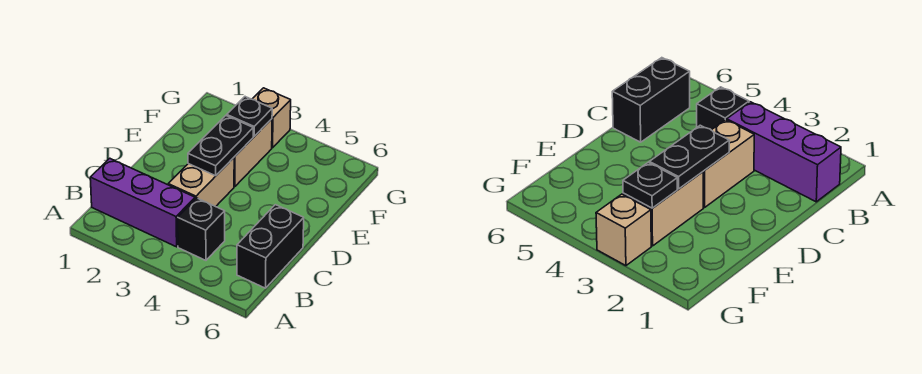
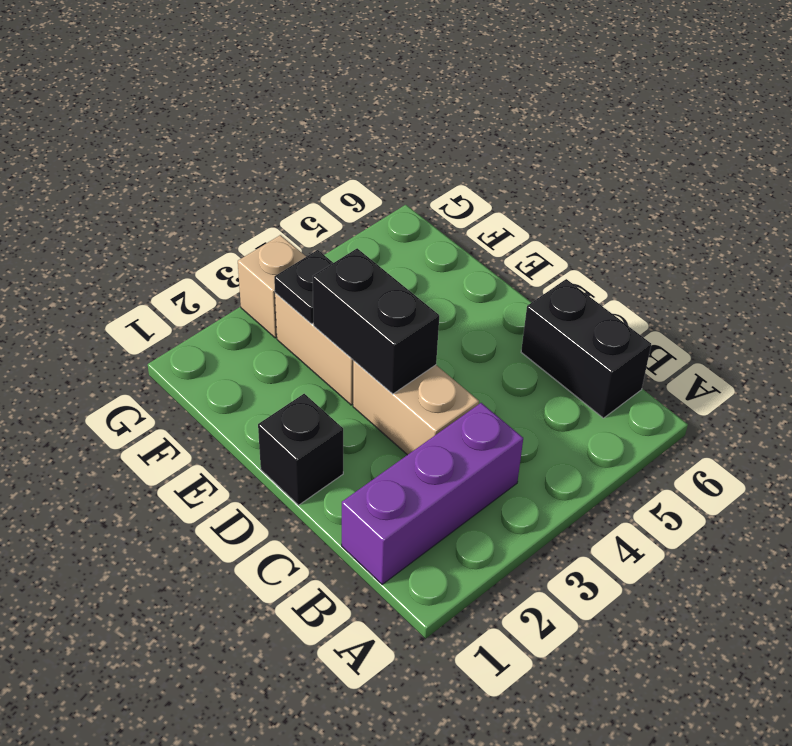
black 1x1 brick [178,198,225,260] -> black 1x1 brick moved to [258,394,343,505]
black 1x2 plate [188,116,253,176] -> black 1x2 brick [313,248,439,394]

